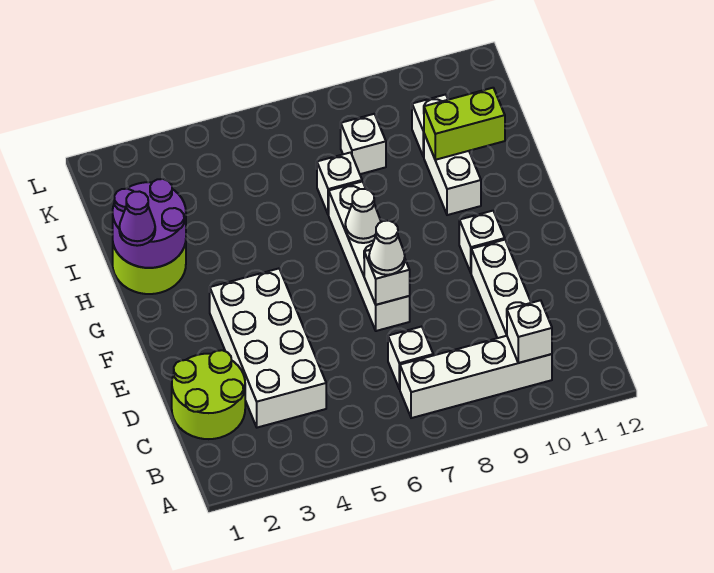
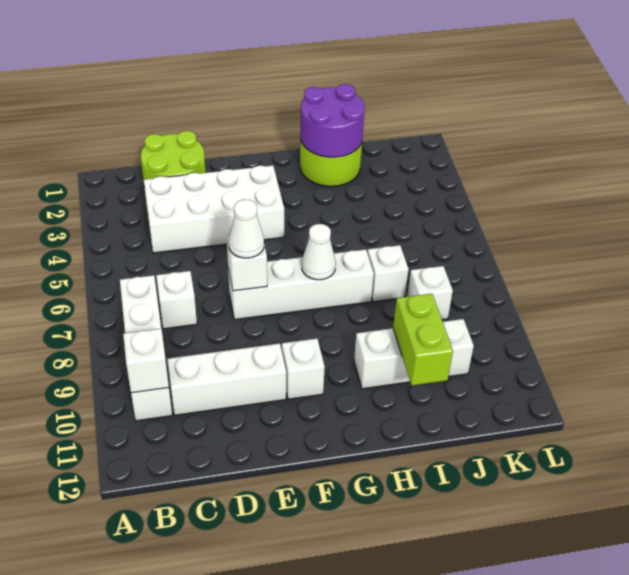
purple 1x1 cone [119,191,155,246] -> none

